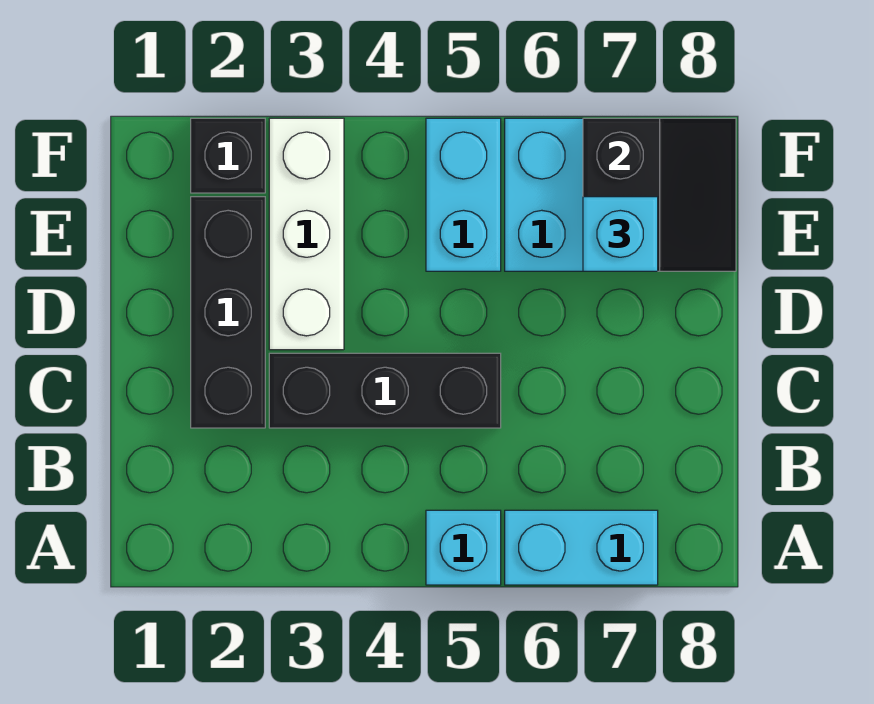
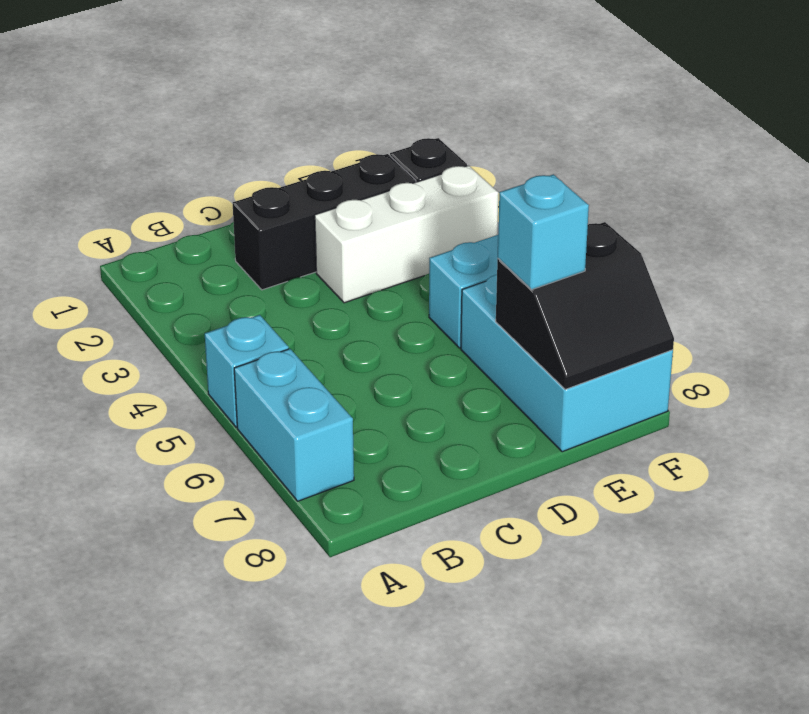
black 1x3 brick [269,353,501,428] -> none

